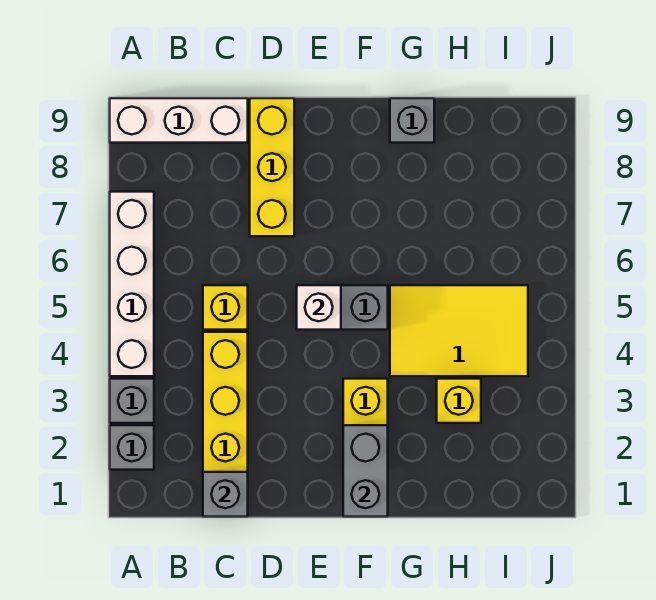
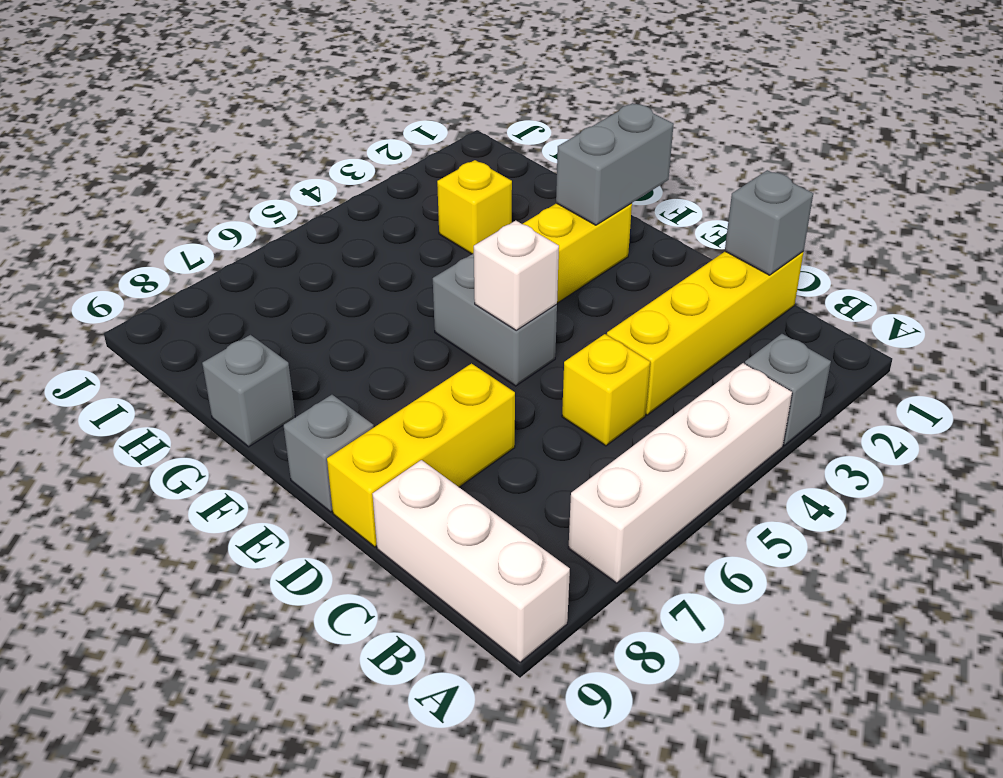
grey 1x1 brick [110,425,154,470] -> grey 1x1 brick moved to [283,395,374,512]
yellow 2x3 tile [390,285,528,376] -> none

